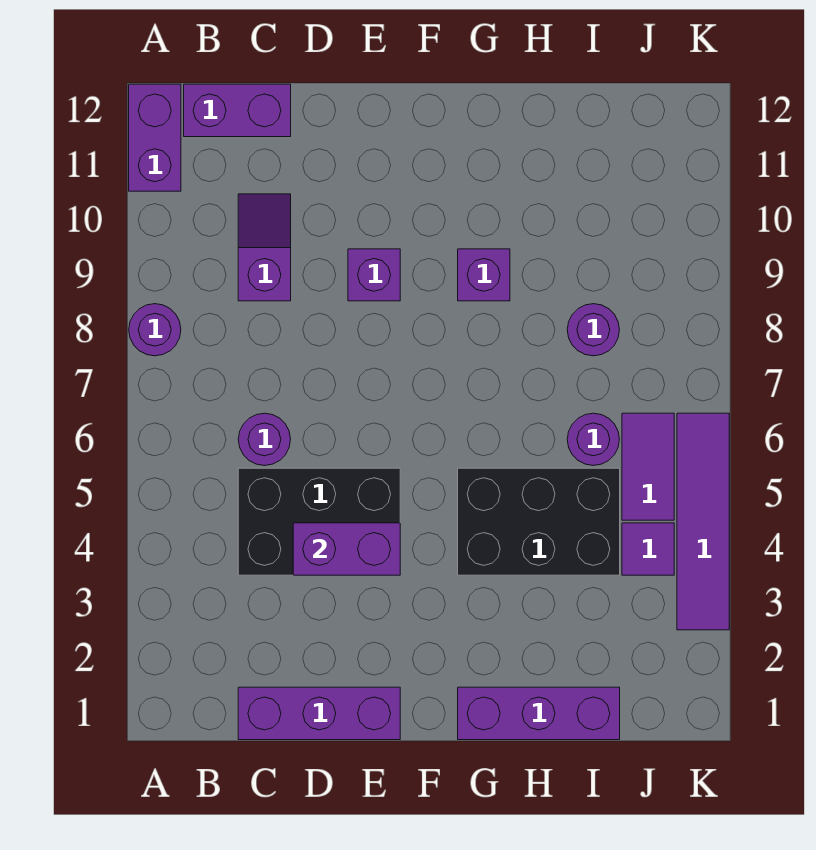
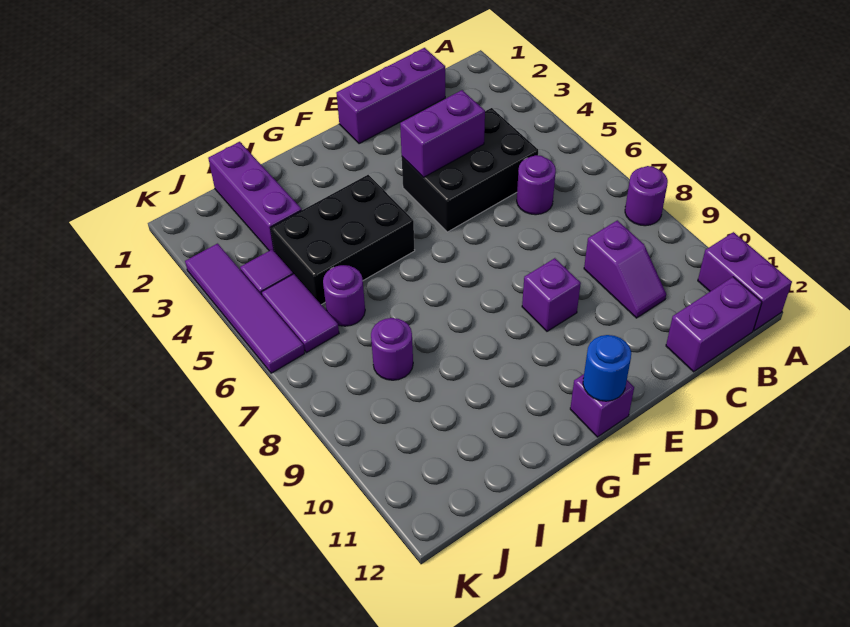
none -> blue 1x1 round brick [583,335,631,401]
purple 1x3 brick [458,687,620,740] -> purple 1x3 brick turned to [208,142,302,251]
purple 1x1 brick [458,249,510,301] -> purple 1x1 brick moved to [570,374,634,437]

